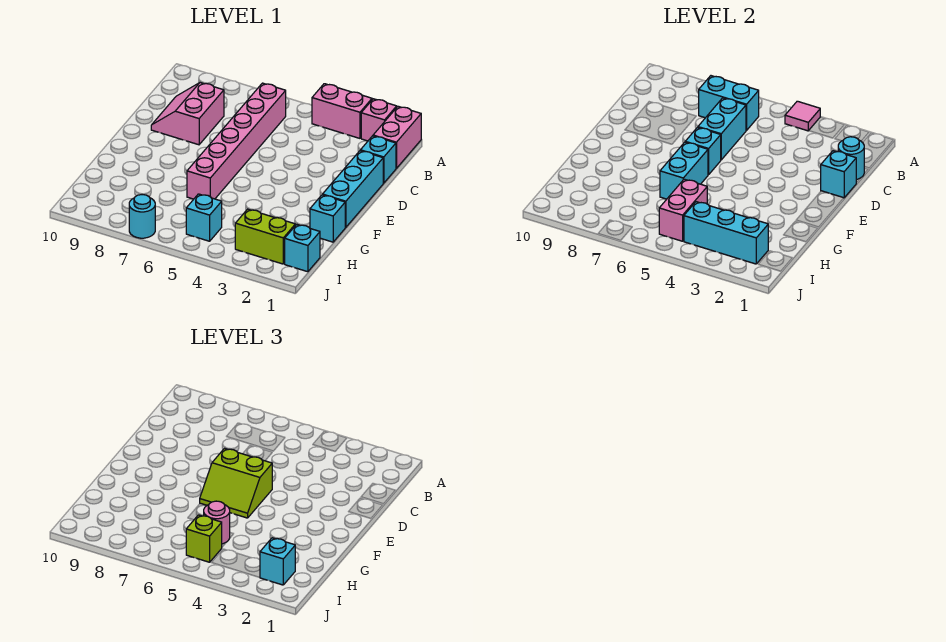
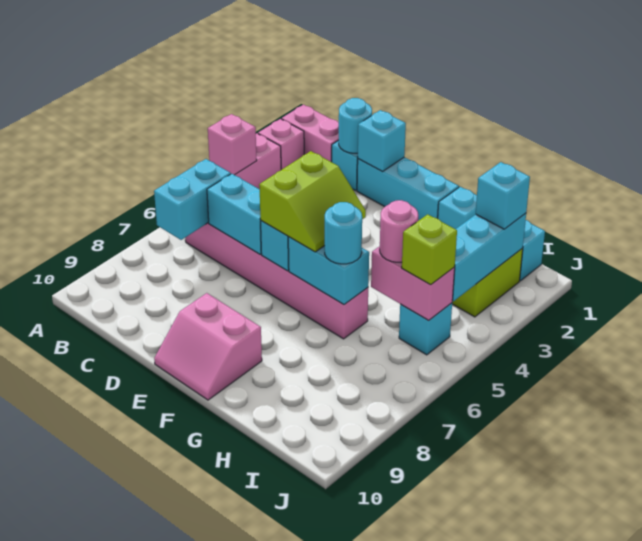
pink 1x1 tile [785,101,820,131] -> pink 1x1 brick [208,114,257,175]
pink 2x2 slope [151,83,224,145] -> pink 2x2 slope moved to [154,293,262,400]
cyan 1x1 round brick [129,195,155,238] -> cyan 1x1 round brick moved to [325,202,362,264]

